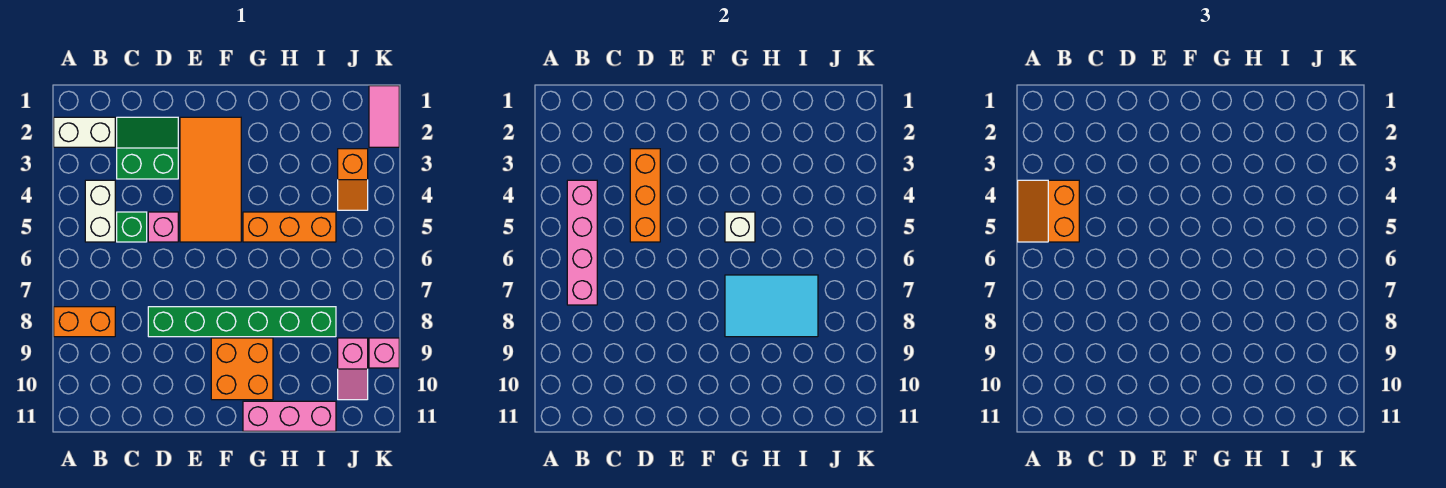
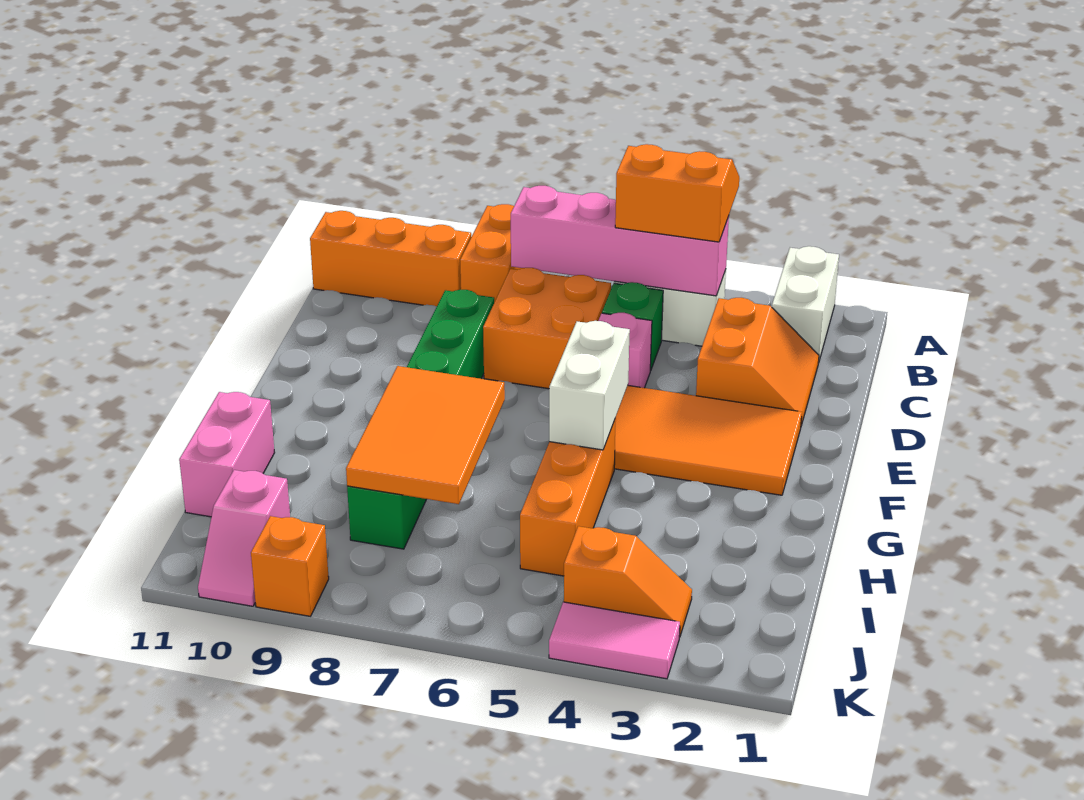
green 2x2 slope [117,117,178,179] -> orange 2x2 slope [696,298,819,425]
orange 1x3 brick [630,149,660,242] -> orange 1x3 brick moved to [310,211,471,306]
orange 2x2 brick [211,338,273,400] -> orange 2x2 brick moved to [483,268,611,389]
white 1x1 brick [725,212,755,242] -> white 1x2 brick [549,321,630,450]
cyan 2x3 tile [725,275,818,337] -> orange 2x3 tile [346,366,505,504]
pink 1x3 brick [243,401,336,431] -> pink 1x2 brick [179,392,275,517]
orange 1x2 slope [338,149,368,210] -> orange 1x2 slope turned to [564,526,692,637]
pink 1x2 slope [338,338,368,400] -> pink 1x2 slope turned to [198,470,290,606]
pink 1x2 tile [369,86,399,147] -> pink 1x2 tile moved to [549,602,680,679]
pink 1x1 brick [369,338,399,368] -> orange 1x1 brick [251,516,329,616]

